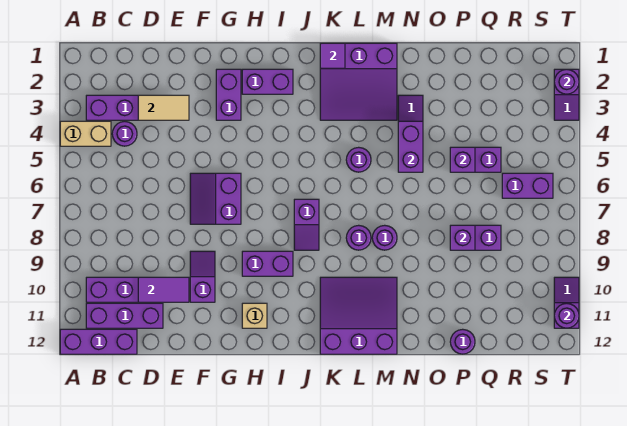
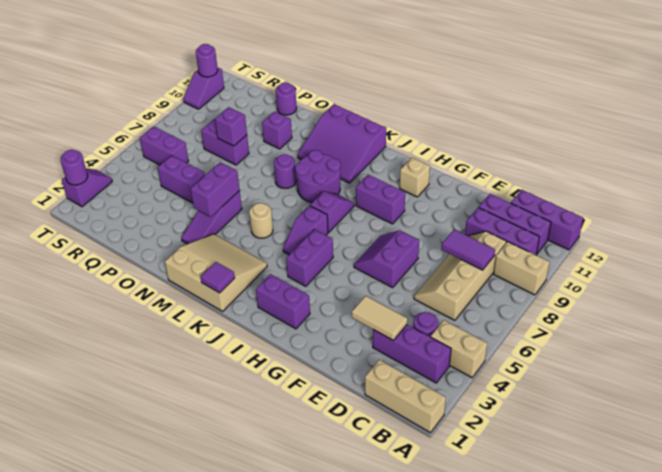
none -> tan 1x3 brick [365,360,446,433]
none -> tan 1x2 brick [494,242,550,295]
none -> tan 2x4 slope [414,231,506,320]
purple 1x2 tile [138,277,189,302] -> purple 1x2 tile moved to [441,230,495,270]
purple 2x2 slope [190,173,241,224] -> purple 2x2 slope turned to [354,230,419,288]
purple 1x2 slope [190,251,215,302] -> purple 1x2 slope moved to [283,206,328,255]
purple 1x2 brick [216,69,241,120] -> purple 1x2 brick moved to [286,229,333,286]
purple 3x3 slope [320,43,397,120] -> tan 3x3 slope [165,234,267,311]
purple 1x1 round brick [346,147,371,172] -> tan 1x1 round brick [249,203,273,238]
purple 1x1 round brick [346,225,371,250] -> purple 2x2 round brick [295,150,341,203]
purple 1x1 brick [450,147,475,172] -> purple 1x1 brick moved to [262,111,292,149]

